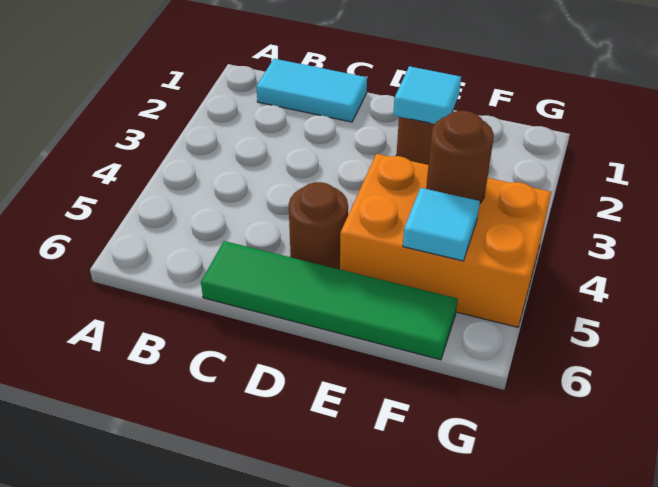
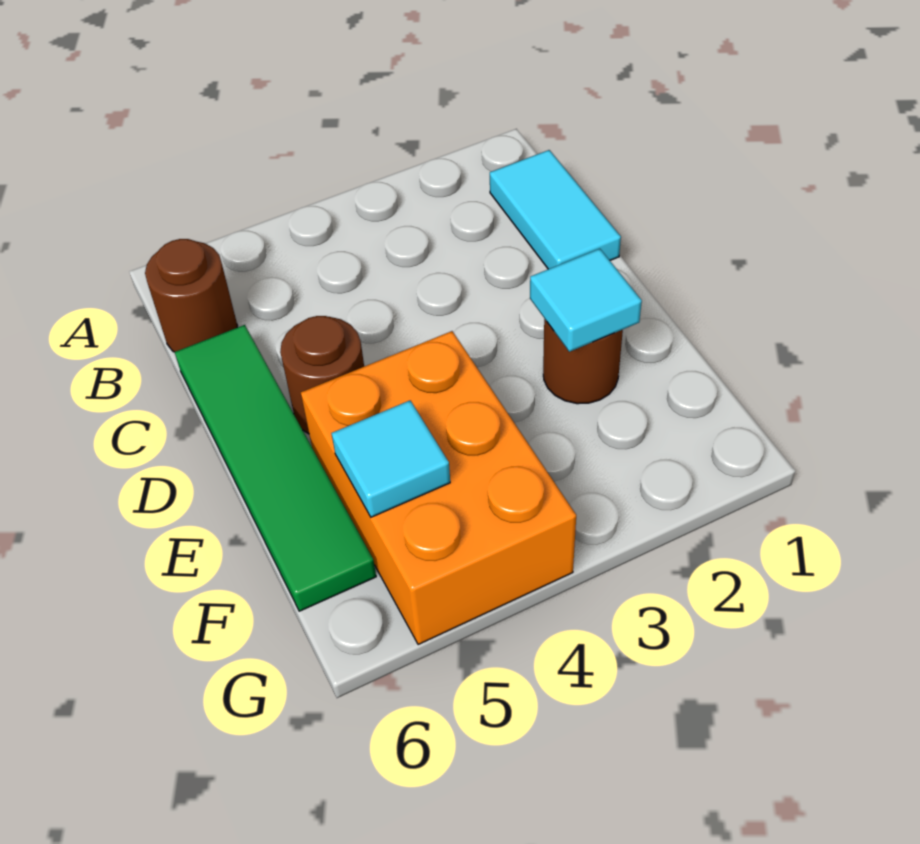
brown 1x1 round brick [426,111,494,203] -> brown 1x1 round brick moved to [145,239,237,352]

